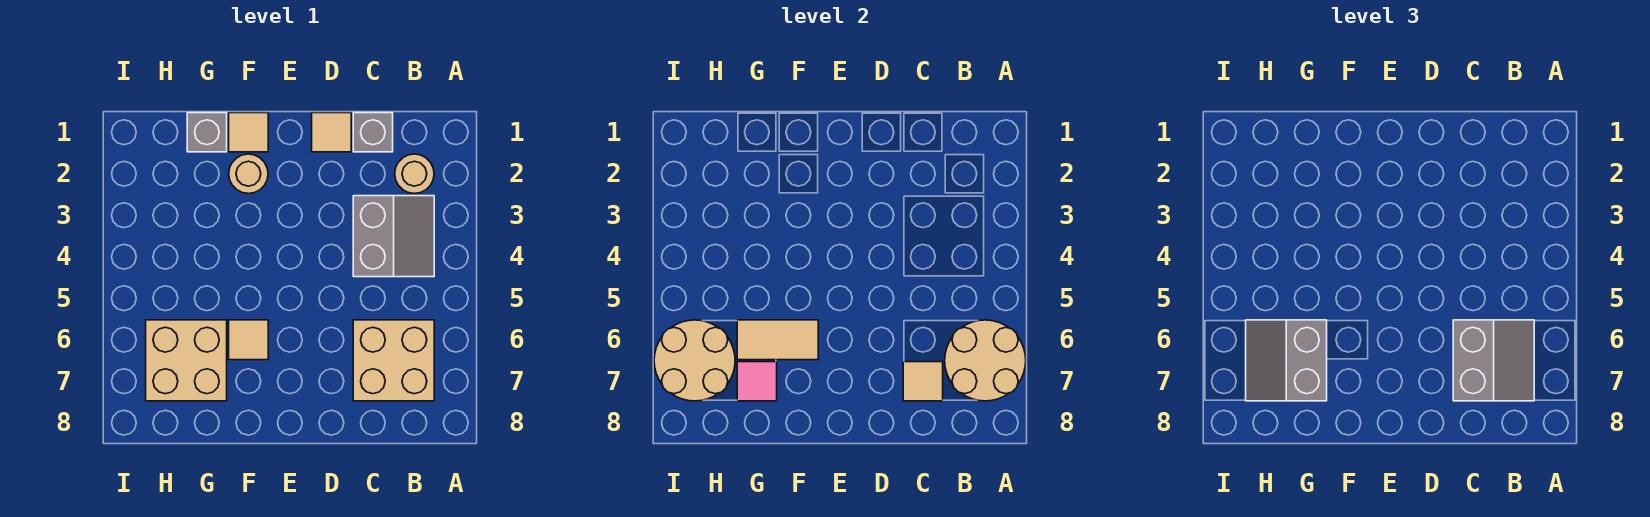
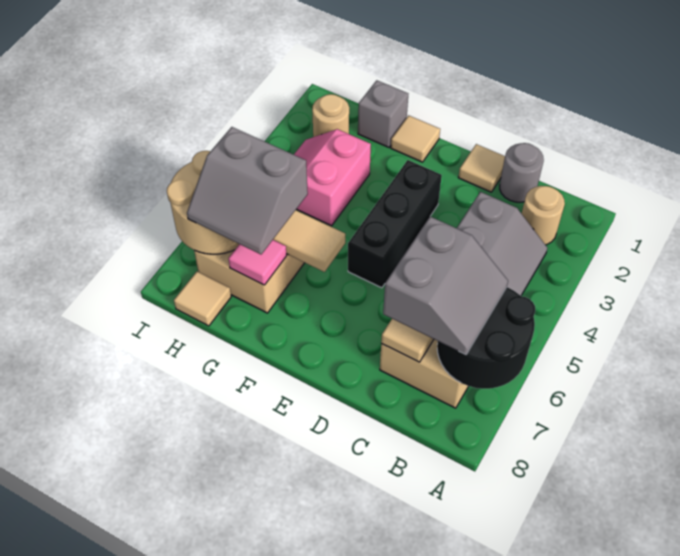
tan 2x2 round brick [945,320,1026,401] -> black 2x2 round brick [437,287,535,389]
grey 1x1 brick [353,113,393,152] -> grey 1x1 round brick [500,143,544,202]
none -> black 1x3 brick [348,160,442,288]
tan 1x1 round brick [229,154,268,194] -> tan 1x1 round brick moved to [312,94,349,137]
tan 1x1 tile [229,320,268,360] -> tan 1x1 tile moved to [174,272,231,326]
none -> pink 2x2 slope [294,129,371,226]
grey 2x2 slope [1246,320,1327,401] -> grey 2x2 slope turned to [187,127,308,254]

